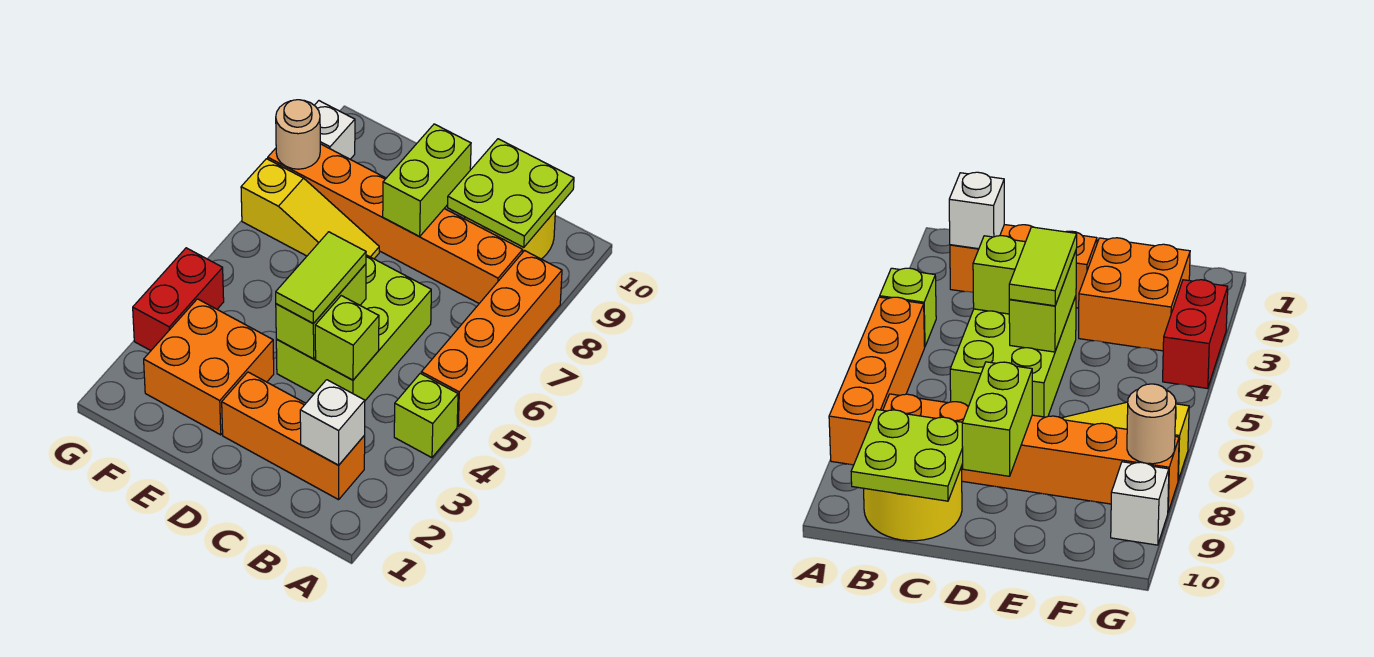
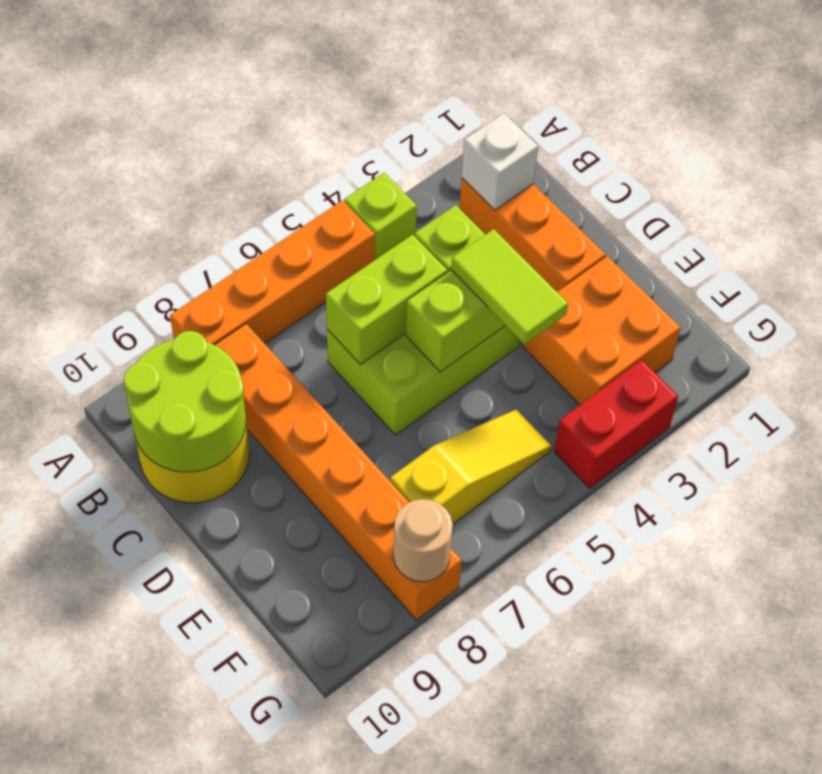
lime 2x2 plate [448,139,574,247] -> lime 2x2 round brick [124,331,246,472]
lime 1x2 tile [276,232,366,323] -> lime 1x2 tile turned to [451,229,568,344]
lime 1x2 brick [383,124,471,237] -> lime 1x2 brick moved to [326,235,447,365]
yellow 1x3 slope [241,159,379,259] -> yellow 1x3 slope turned to [390,410,551,524]
white 1x1 brick [314,101,355,159] -> none

